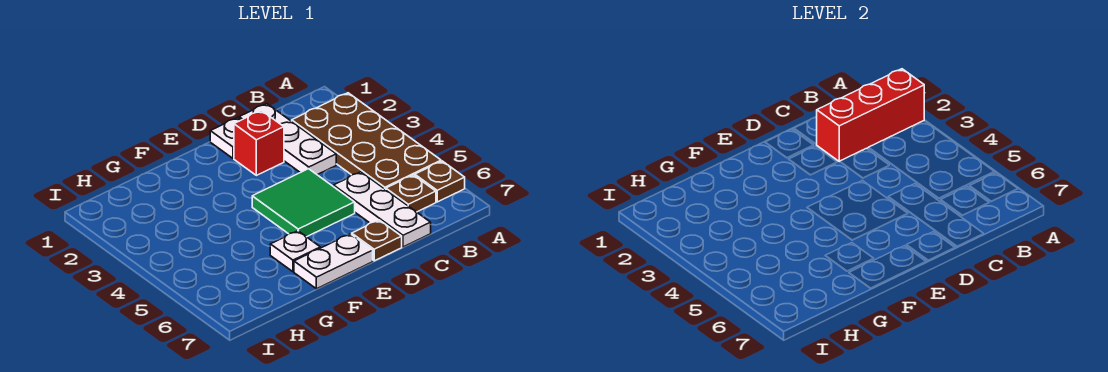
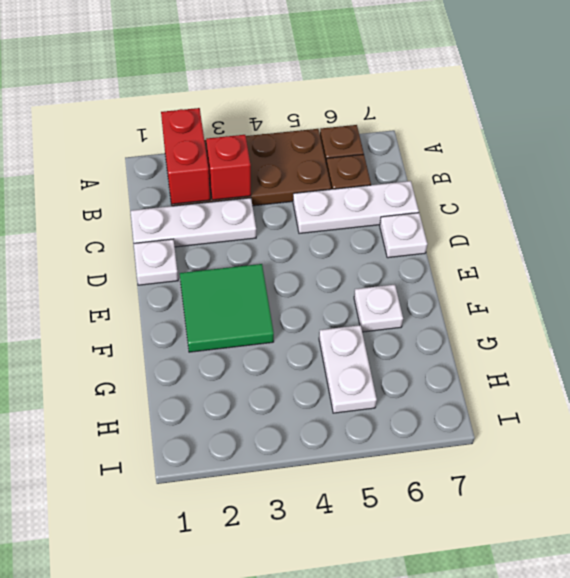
red 1x3 brick [816,69,924,161] -> red 1x2 brick [161,108,210,204]
red 1x1 brick [234,111,284,175] -> red 1x1 brick moved to [206,135,251,200]
green 2x2 tile [252,169,355,237] -> green 2x2 tile moved to [180,264,274,352]
brown 1x1 plate [352,220,402,261] -> white 1x1 plate [380,213,427,258]
white 1x2 plate [294,234,373,289] -> white 1x2 plate moved to [319,325,377,413]

